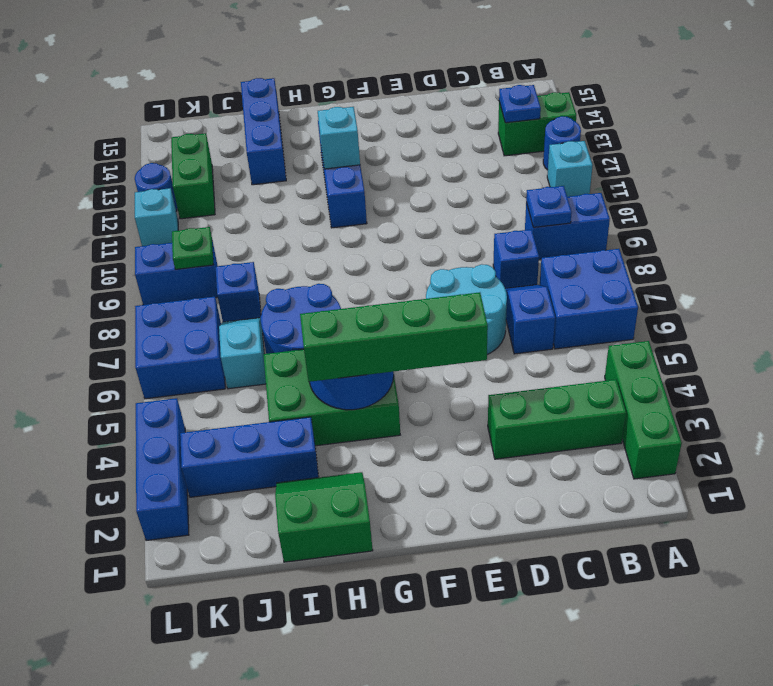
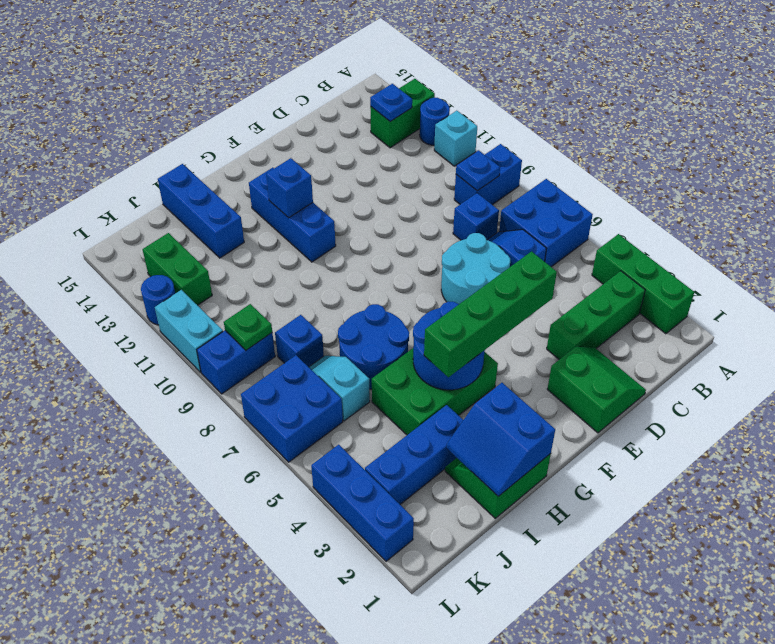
none -> green 2x2 slope [547,347,646,433]
cyan 1x1 brick [318,107,360,169] -> blue 1x1 brick [266,158,313,218]
none -> blue 2x2 slope [447,383,555,496]
cyan 1x1 brick [135,188,178,246] -> cyan 1x2 brick [155,290,223,372]

